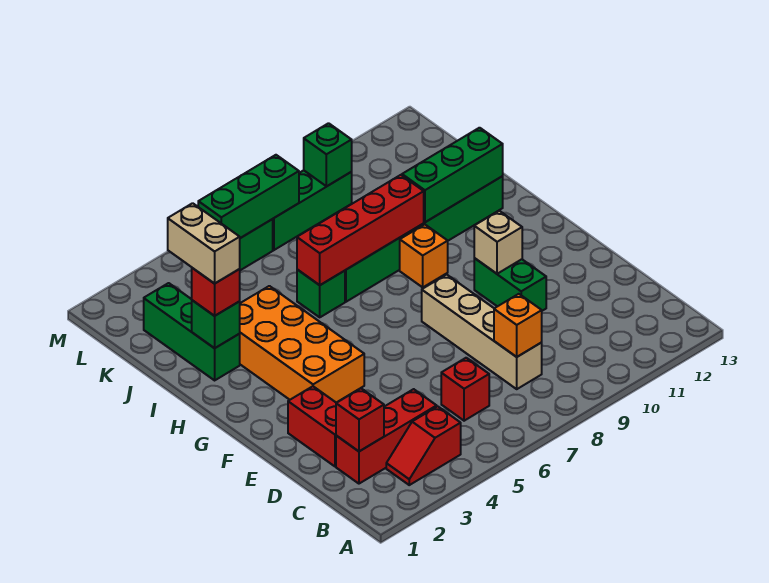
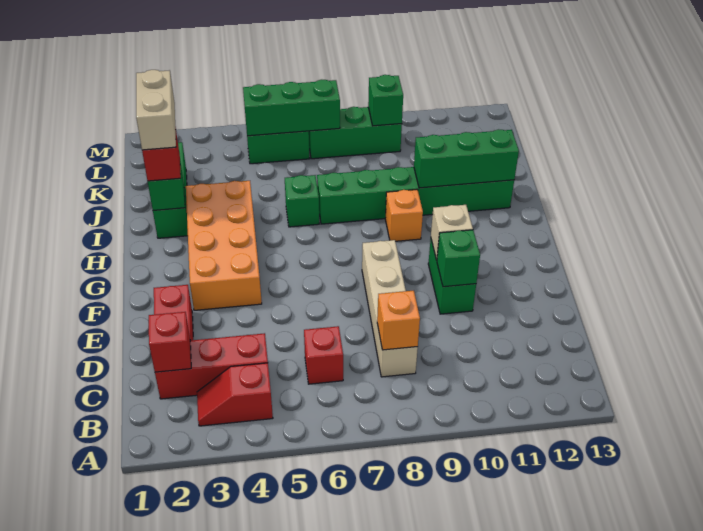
none -> green 1x1 brick [437,230,480,287]
red 1x4 brick [297,175,424,285] -> none

